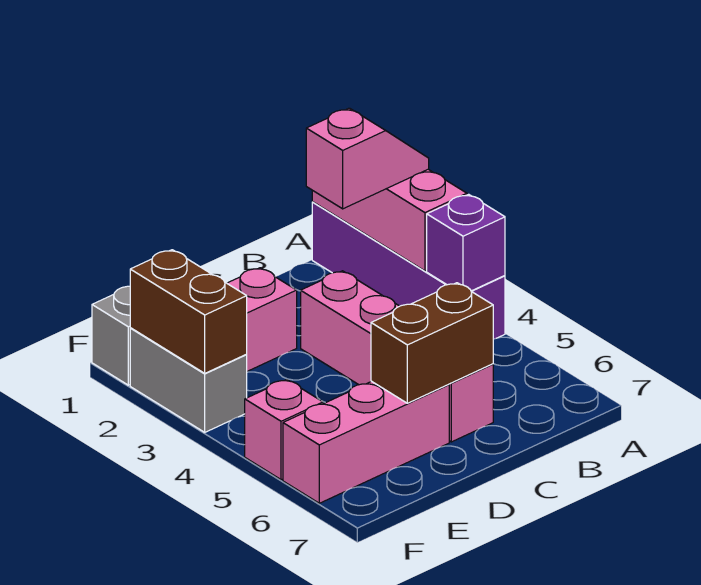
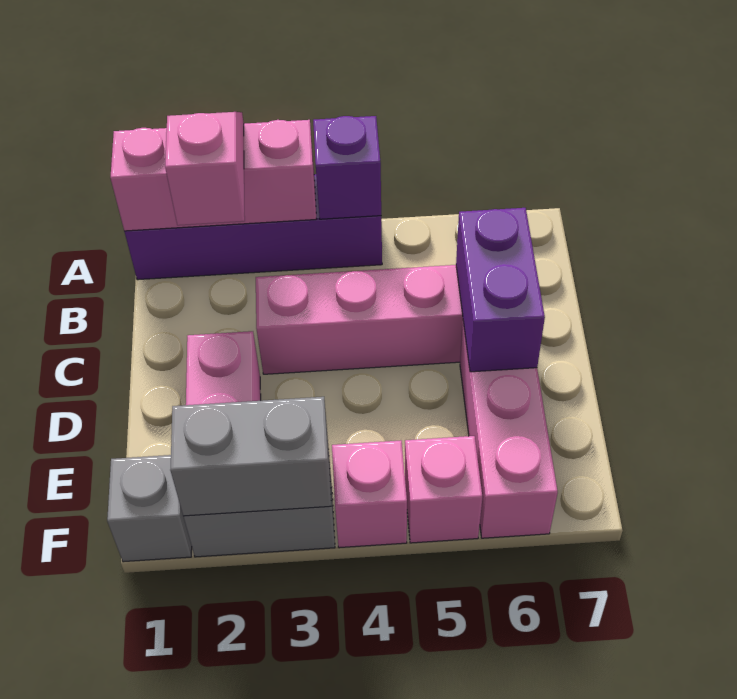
brown 1x2 brick [371,283,493,403] -> purple 1x2 brick [456,208,545,372]
brown 1x2 brick [130,250,247,373] -> grey 1x2 brick [170,397,331,516]
none -> pink 1x1 brick [332,441,407,548]

